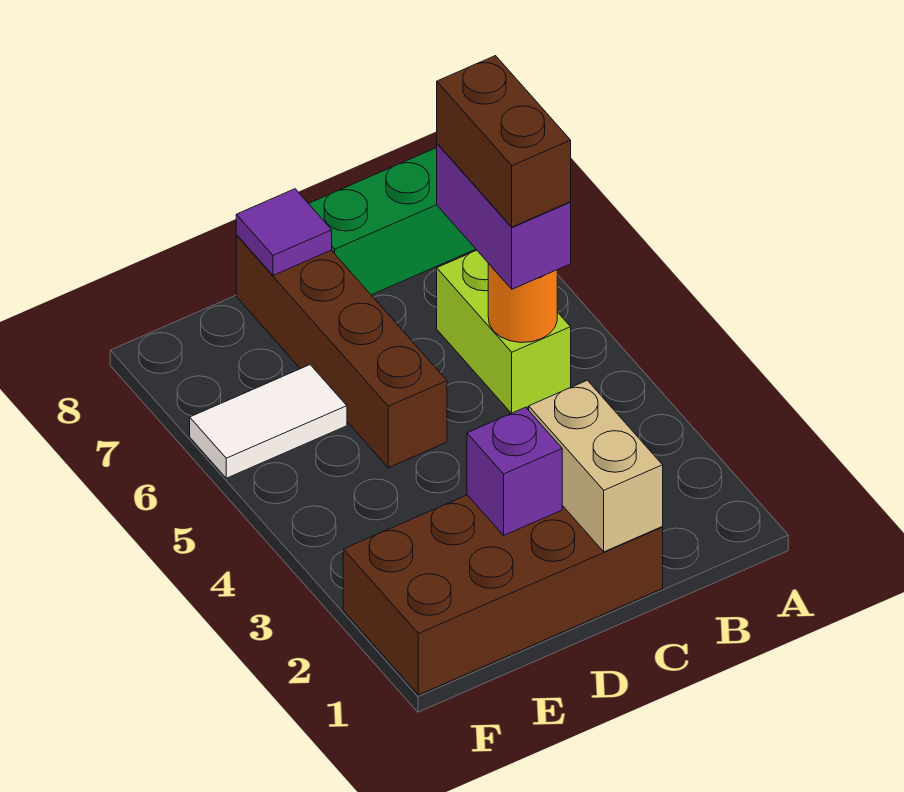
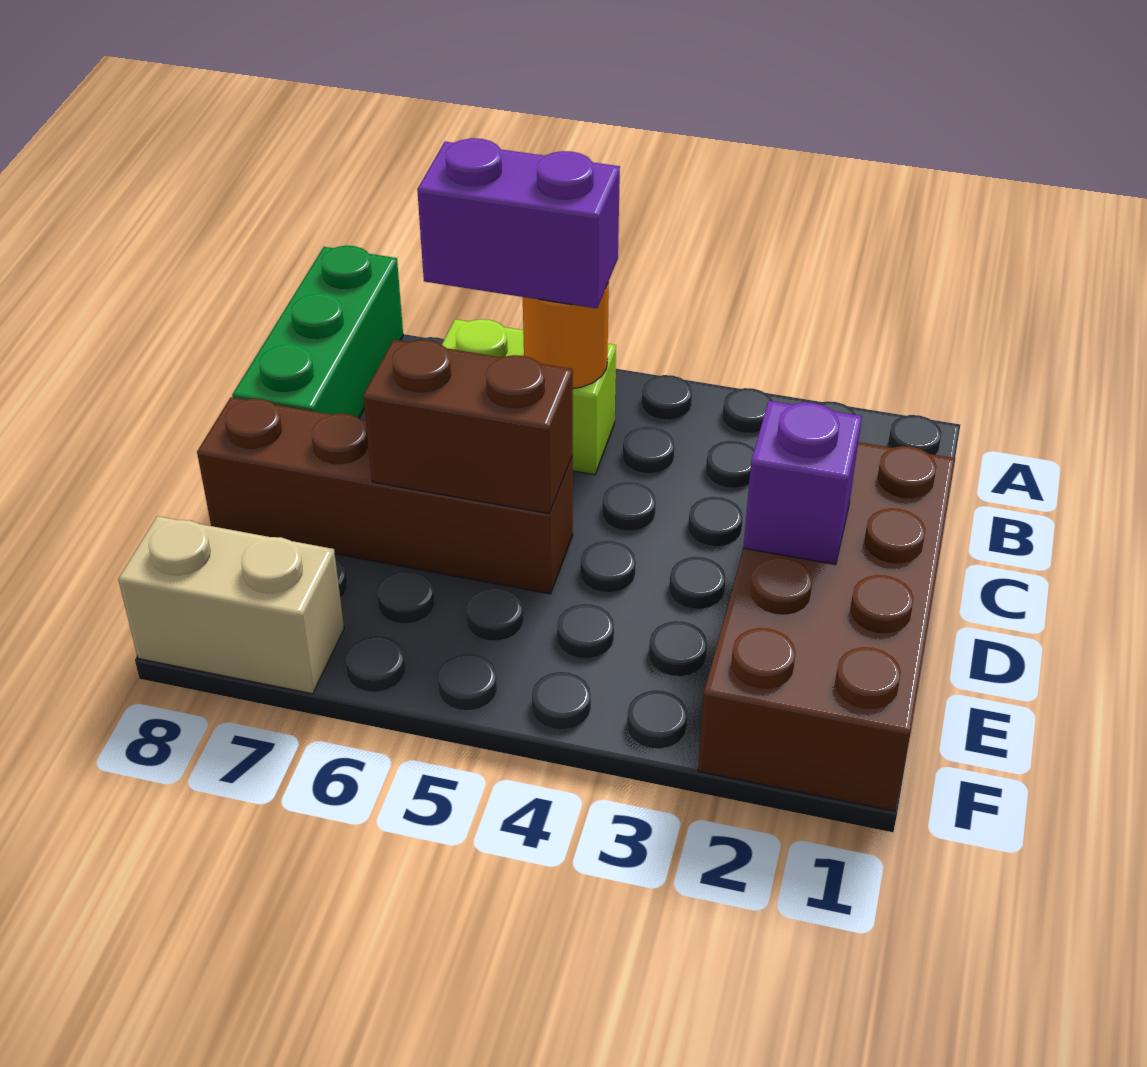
brown 1x2 brick [437,56,571,227] -> brown 1x2 brick moved to [363,340,573,514]
tan 1x2 brick [529,380,663,552] -> tan 1x2 brick moved to [118,516,344,694]
purple 1x1 tile [236,189,332,275] -> none
white 1x2 tile [190,365,347,478] -> none

